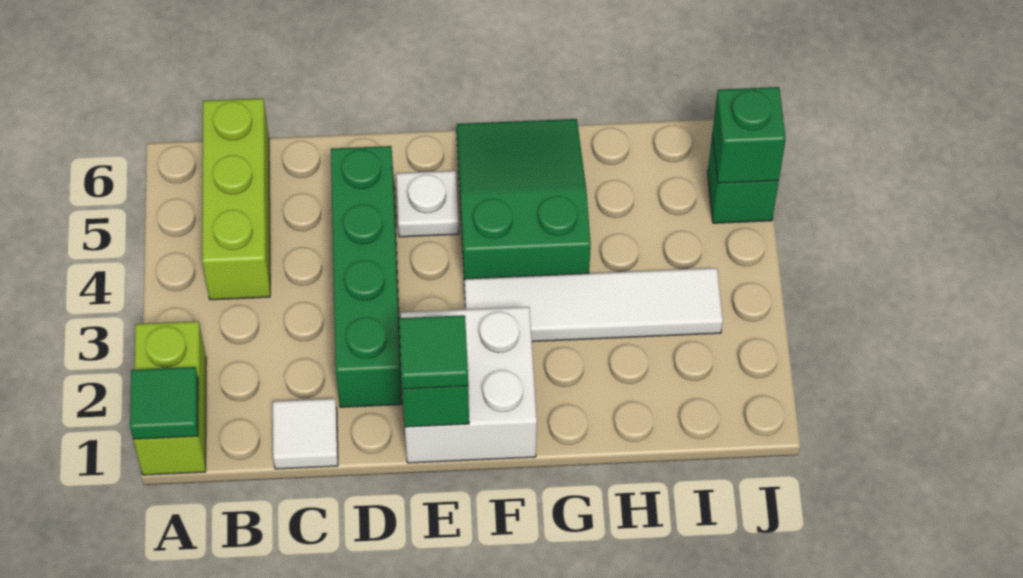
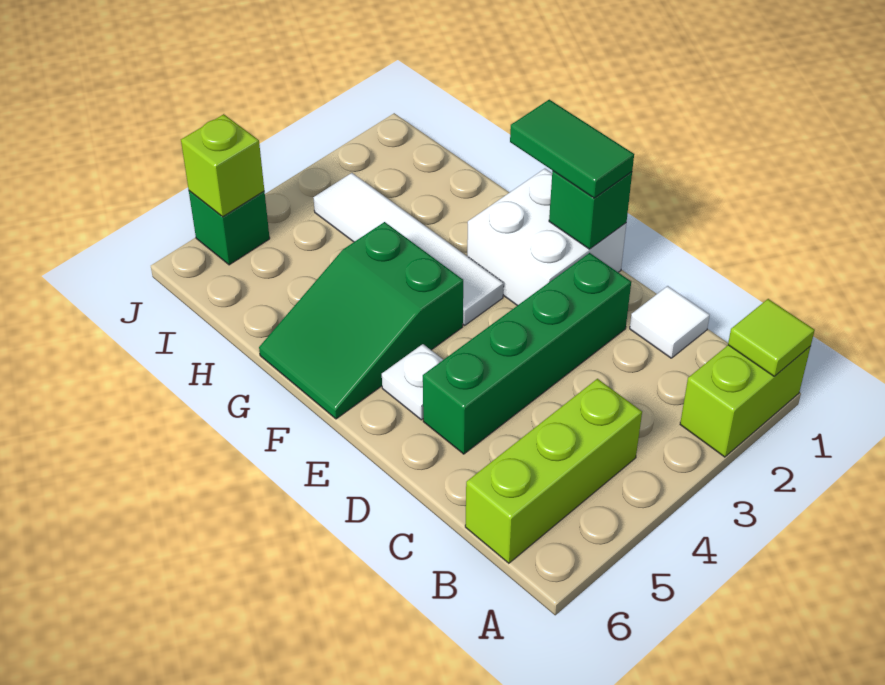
green 1x1 tile [130,367,198,440] -> lime 1x1 tile [728,299,815,376]
green 1x1 tile [399,315,468,389] -> green 1x2 tile [510,100,634,198]
green 1x1 brick [712,87,786,183] -> lime 1x1 brick [181,114,264,217]

